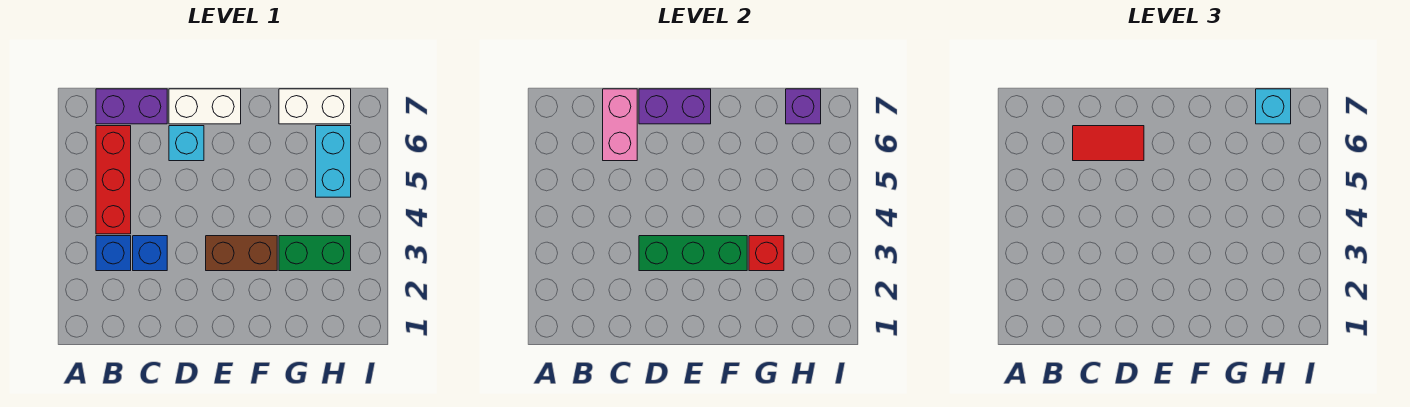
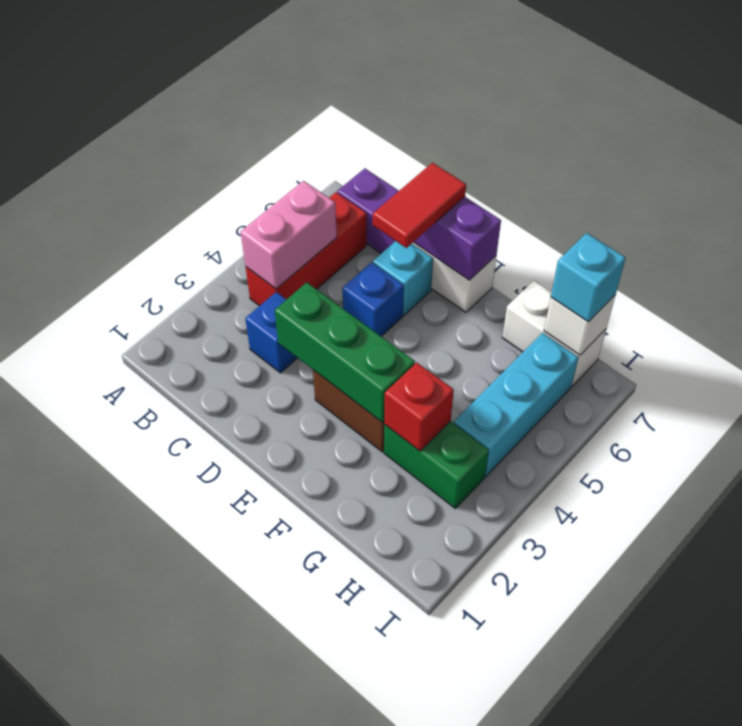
blue 1x1 brick [96,236,131,271] -> blue 1x1 brick moved to [342,262,404,336]
pink 1x2 brick [603,89,637,161] -> pink 1x2 brick moved to [241,181,337,289]
red 1x2 tile [1073,126,1144,161] -> red 1x2 tile turned to [373,163,466,248]
cyan 1x2 brick [316,126,351,197] -> cyan 1x3 brick [454,333,578,476]
purple 1x1 brick [786,89,821,124] -> white 1x1 brick [544,295,615,355]

